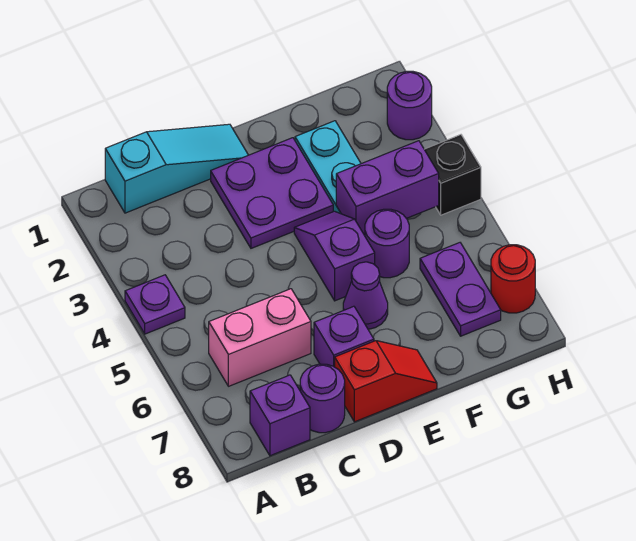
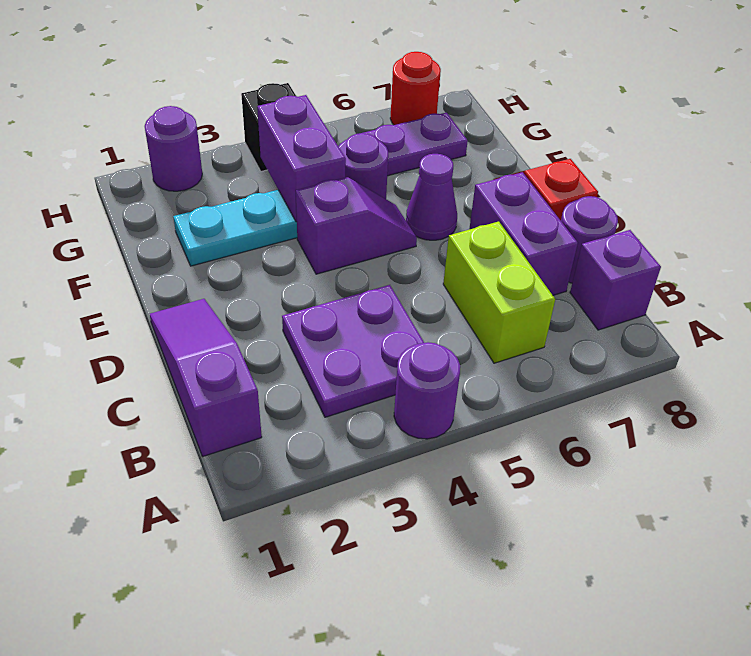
purple 1x1 plate [125,275,185,334] -> purple 1x1 round brick [394,342,460,439]
cyan 1x3 slope [105,124,248,213] -> purple 1x3 slope [150,299,262,456]
pink 1x2 brick [209,289,311,386] -> lime 1x2 brick [443,222,555,363]
purple 2x2 plate [211,138,333,248] -> purple 2x2 plate moved to [282,285,424,417]
purple 1x1 brick [314,306,374,367] -> purple 1x2 brick [469,172,578,295]
purple 1x2 slope [294,211,375,301] -> purple 1x2 slope turned to [296,177,417,274]

